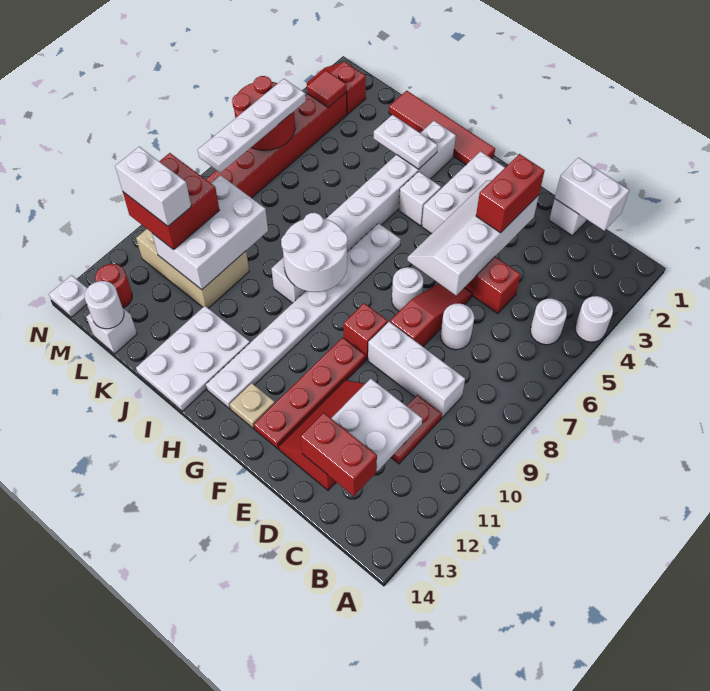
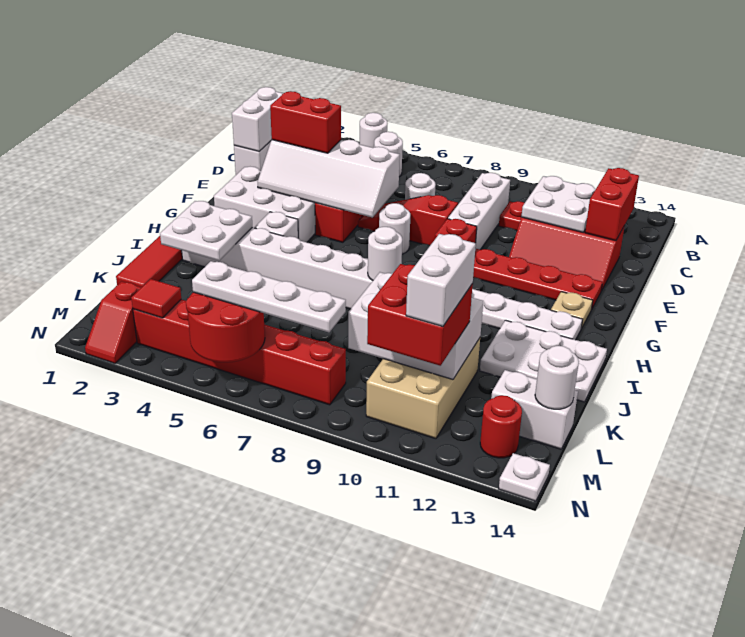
white 2x2 round brick [281,213,348,292] -> white 1x1 round brick [368,227,402,280]
white 1x2 plate [374,115,438,169] -> white 2x2 plate [160,201,252,261]
white 1x1 brick [86,308,137,354] -> white 1x2 brick [491,370,578,449]

